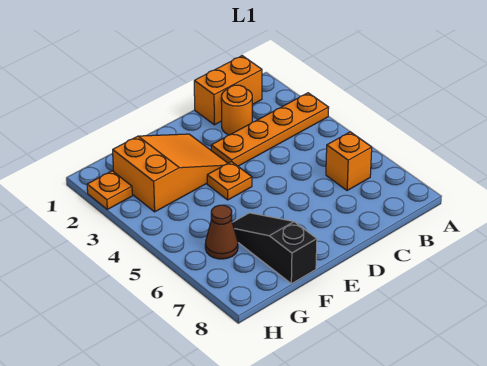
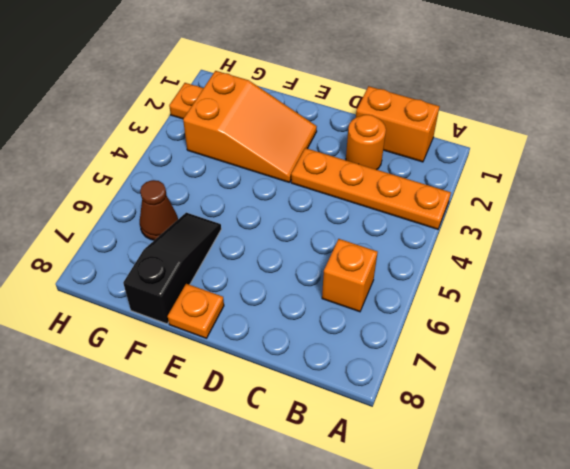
orange 1x1 plate [207,162,252,200] -> orange 1x1 plate moved to [168,284,224,338]

